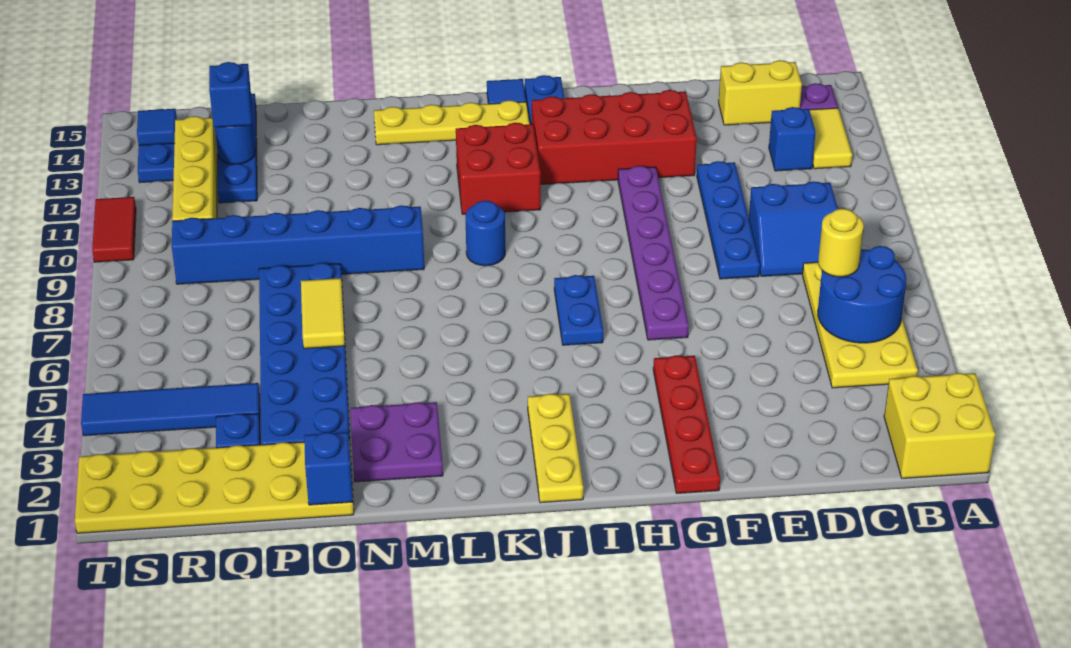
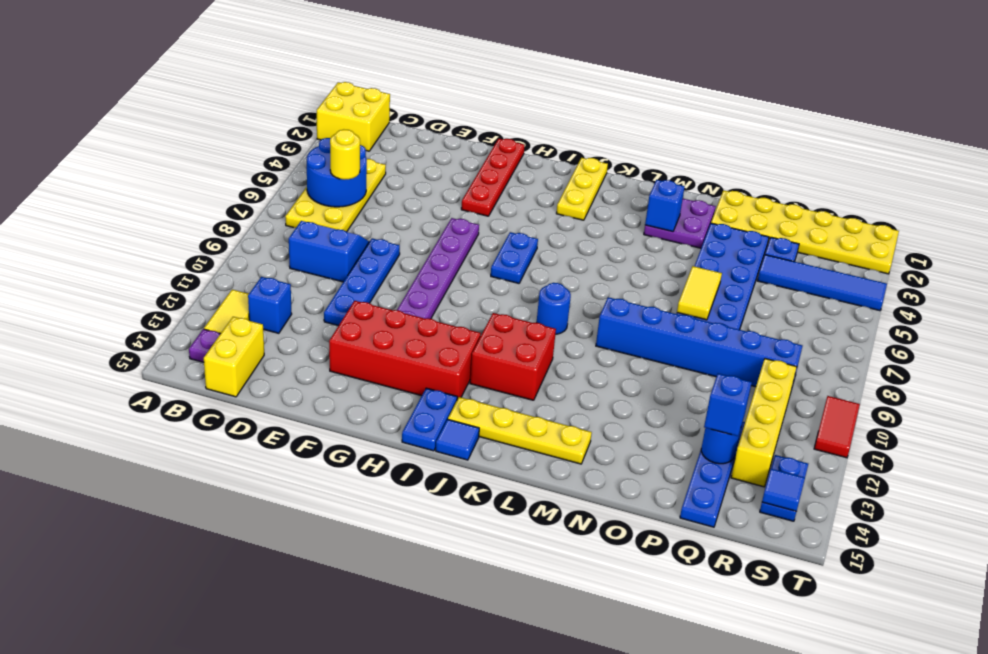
yellow 1x2 brick [719,60,802,125] -> yellow 1x2 brick turned to [204,317,264,397]
blue 1x1 brick [304,432,353,505] -> blue 1x1 brick moved to [645,180,685,232]

